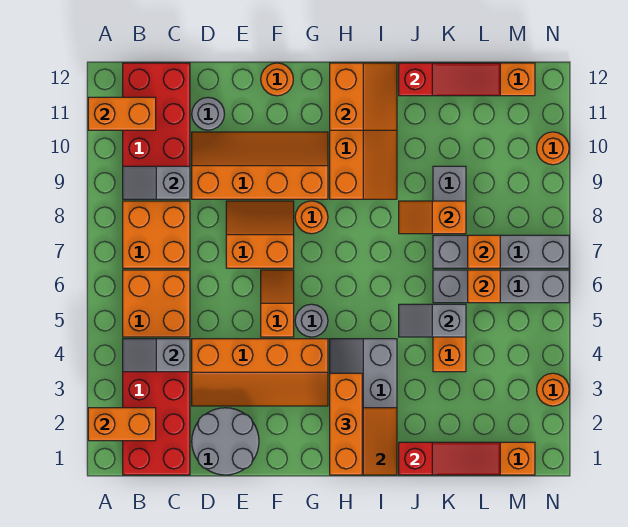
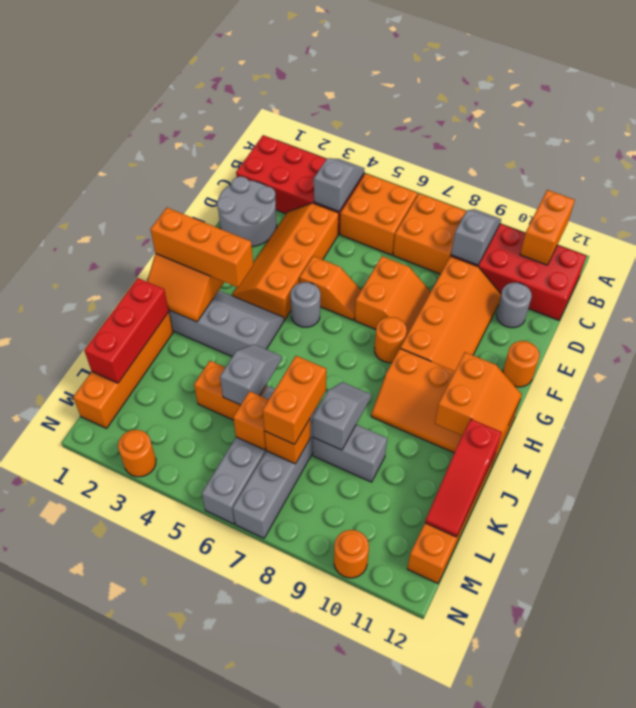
orange 1x2 brick [88,408,156,441] -> orange 1x2 brick moved to [263,356,326,444]
orange 2x2 slope [330,63,397,130] -> orange 2x2 slope turned to [435,352,522,447]
red 1x3 slope [399,442,500,475] -> red 1x3 brick [84,278,169,383]
orange 1x2 slope [399,201,466,234] -> grey 1x2 slope [313,382,371,450]

